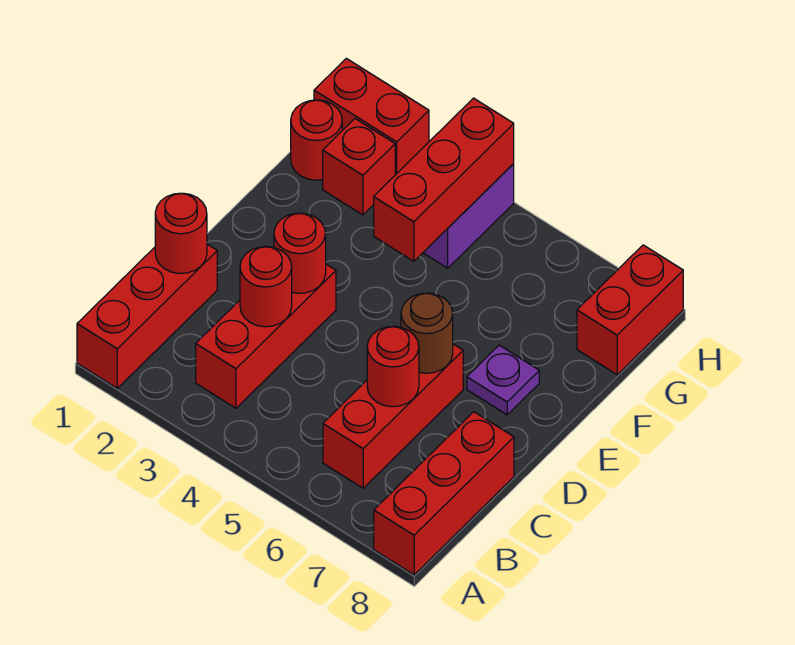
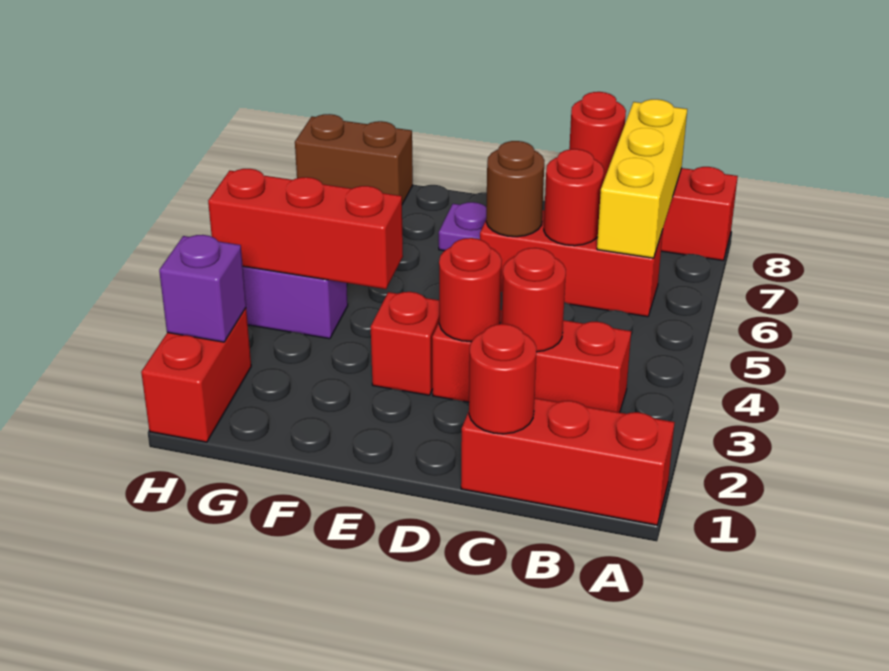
none -> yellow 1x3 brick [597,99,687,258]
red 1x1 round brick [291,100,342,180] -> red 1x1 round brick moved to [569,92,626,182]
red 1x1 brick [323,119,395,215] -> red 1x1 brick moved to [371,292,439,395]
red 1x2 brick [577,245,683,375] -> brown 1x2 brick [295,114,413,204]
none -> purple 1x1 brick [159,235,246,342]

